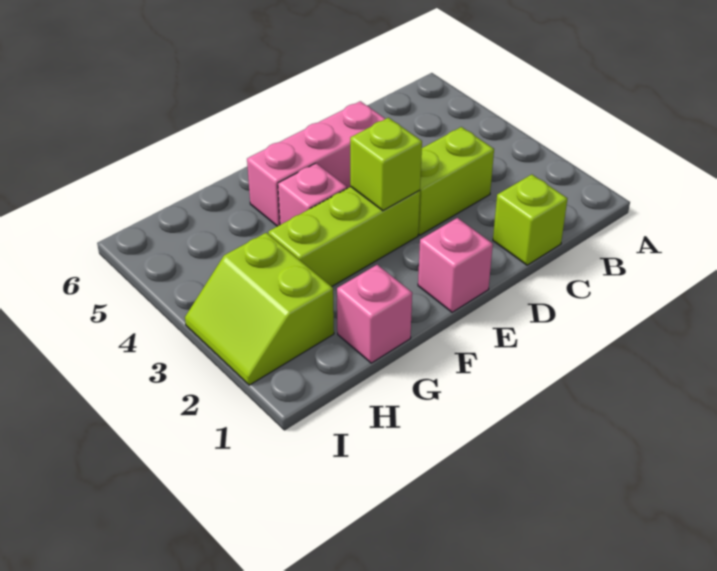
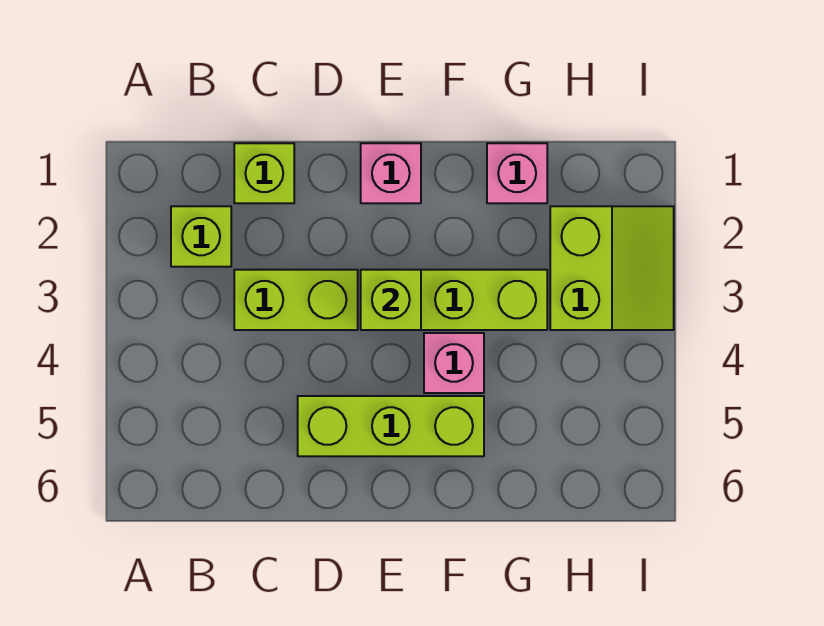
none -> lime 1x1 brick [171,206,231,267]
pink 1x3 brick [247,101,385,226] -> lime 1x3 brick [298,396,484,456]

